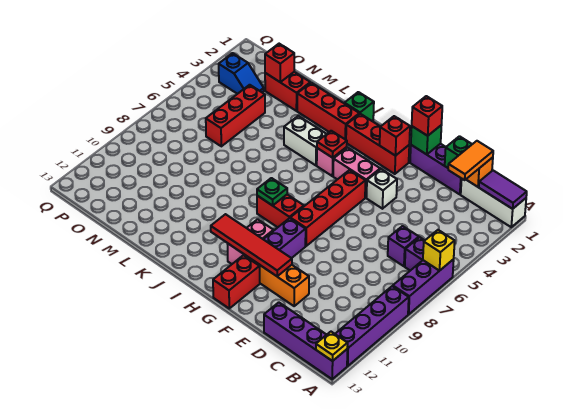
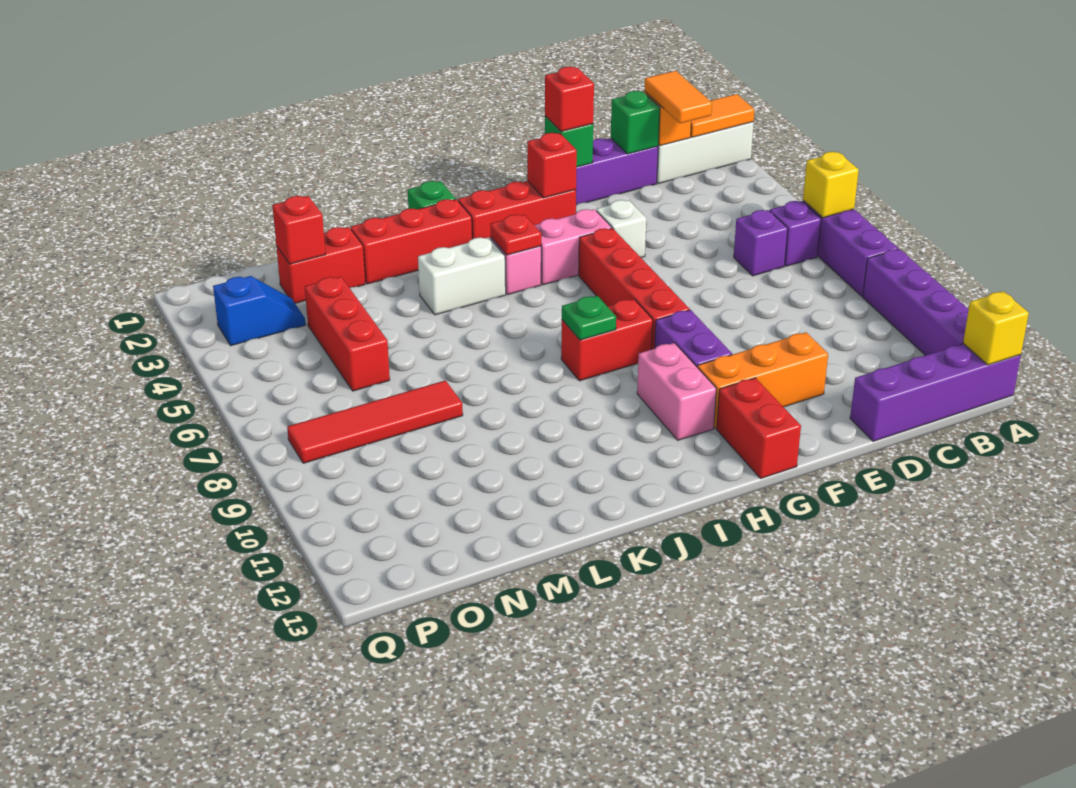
purple 1x2 tile [479,171,527,209] -> orange 1x2 tile [691,94,755,137]
yellow 1x1 plate [316,332,348,361] -> yellow 1x1 brick [963,291,1029,365]
red 1x4 tile [211,214,292,276] -> red 1x4 tile moved to [287,380,463,463]

